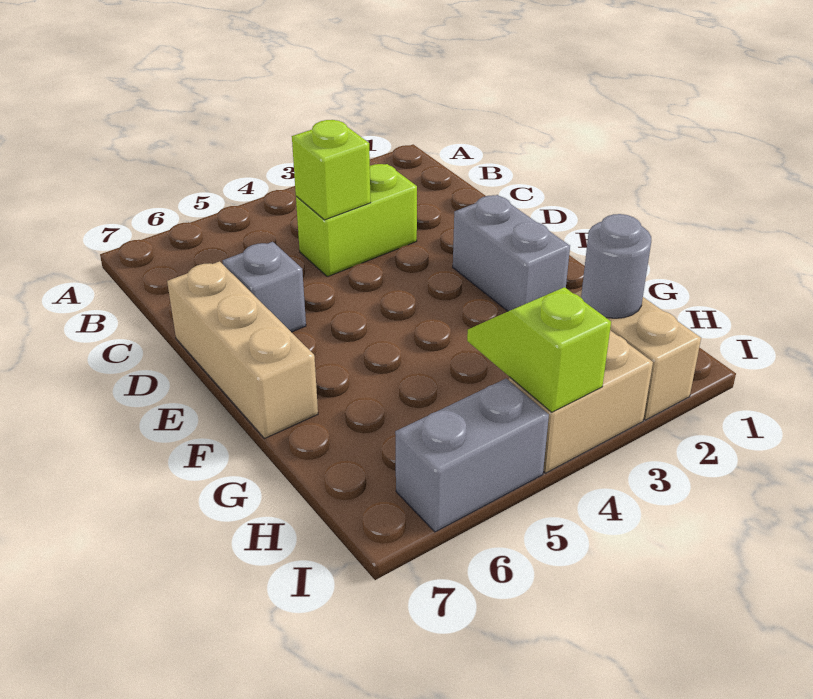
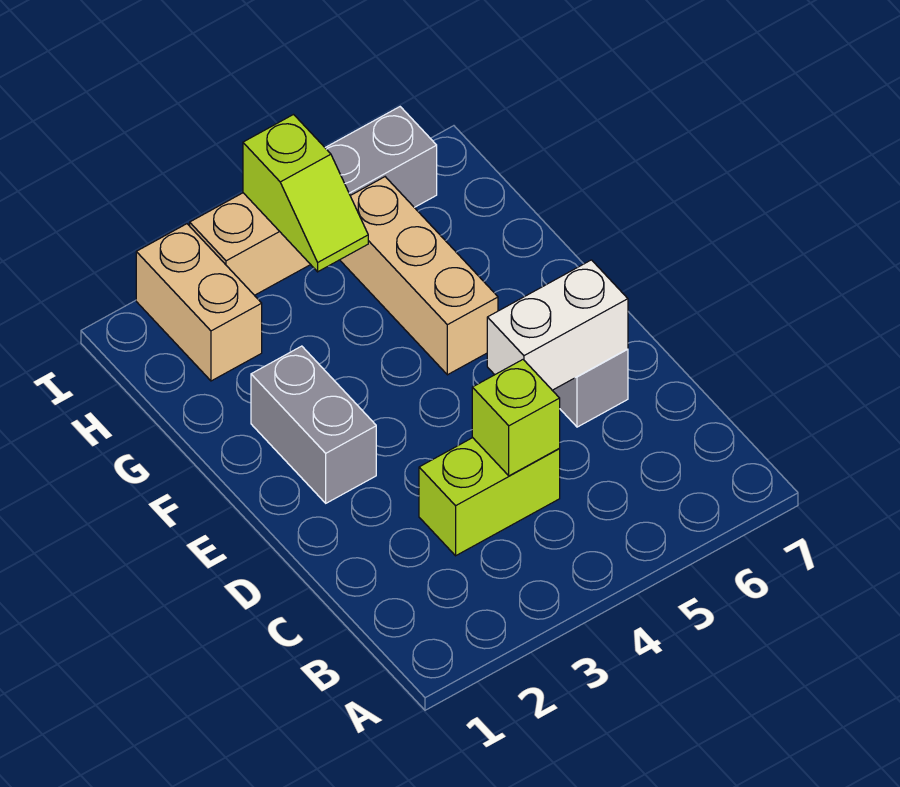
none -> white 1x2 brick [487,260,628,390]
tan 1x3 brick [167,261,318,439] -> tan 1x3 brick moved to [340,177,498,375]
grey 1x1 round brick [581,214,651,318] -> none

